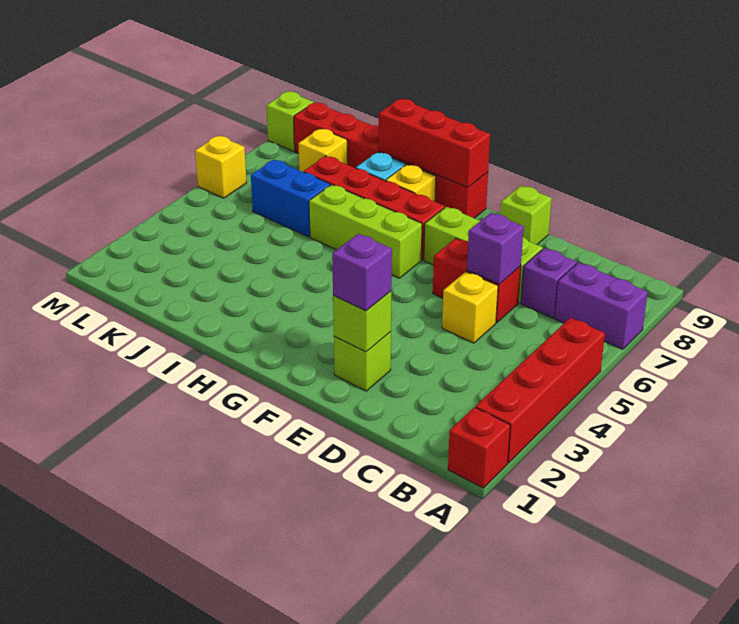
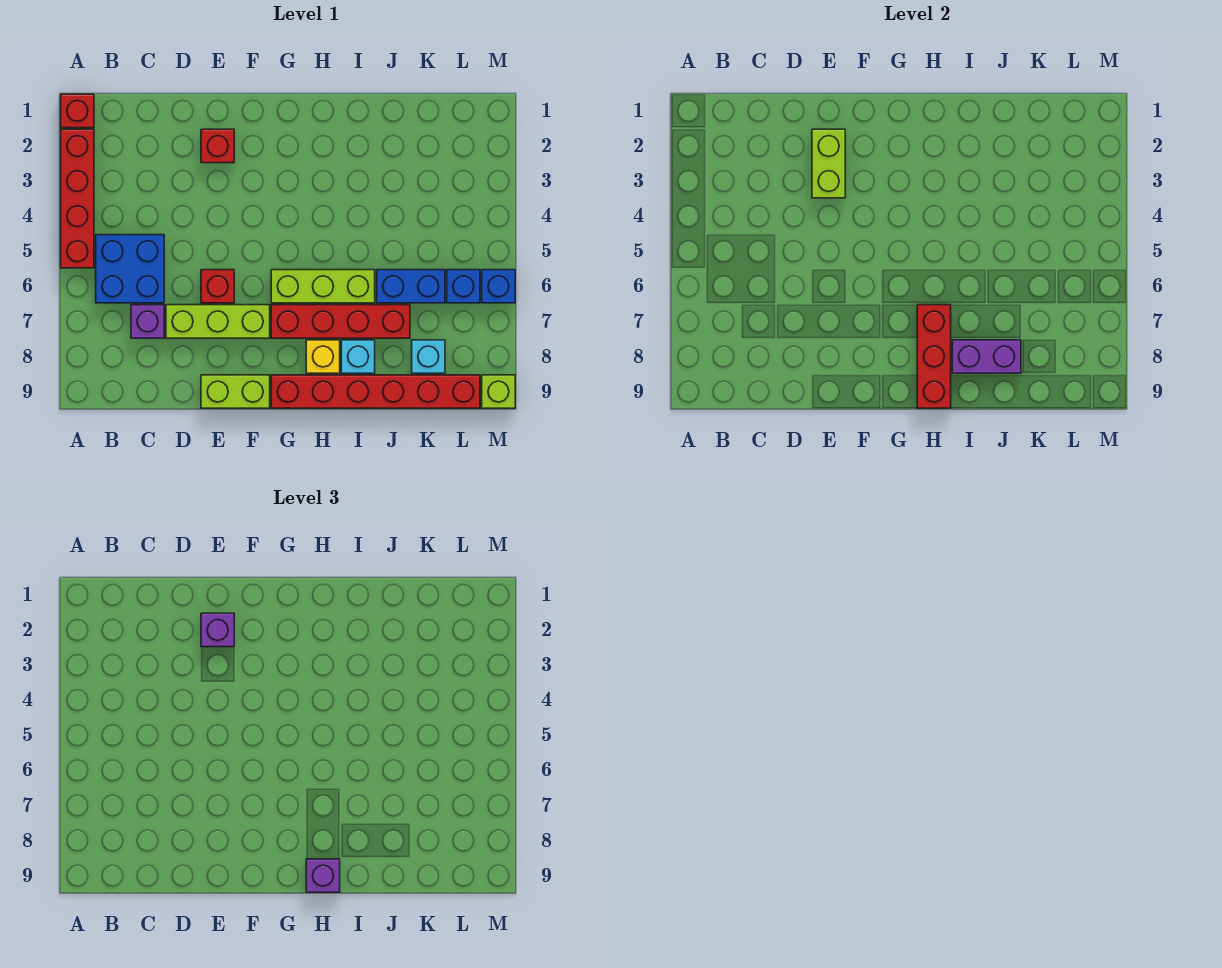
purple 1x2 brick [555,262,648,349] -> purple 1x2 brick moved to [952,340,1021,373]
none -> blue 2x2 brick [96,235,164,303]
yellow 1x1 brick [442,272,498,343] -> none
red 1x2 brick [433,238,521,323] -> red 1x1 brick [201,270,234,303]
purple 1x1 brick [467,213,524,284] -> purple 1x1 brick moved to [306,859,340,892]
lime 1x1 brick [334,332,391,391] -> red 1x1 brick [201,129,234,163]
lime 1x1 brick [333,291,391,352] -> lime 1x2 brick [812,129,845,198]
lime 1x1 brick [500,186,552,245] -> lime 1x2 brick [201,375,270,408]
red 1x3 brick [379,99,490,187] -> red 1x3 brick turned to [917,305,951,408]
yellow 1x1 brick [298,128,347,172] -> cyan 1x1 brick [412,340,445,373]
none -> blue 1x1 brick [447,270,480,303]
yellow 1x1 brick [195,136,246,198] -> blue 1x1 brick [482,270,515,303]

